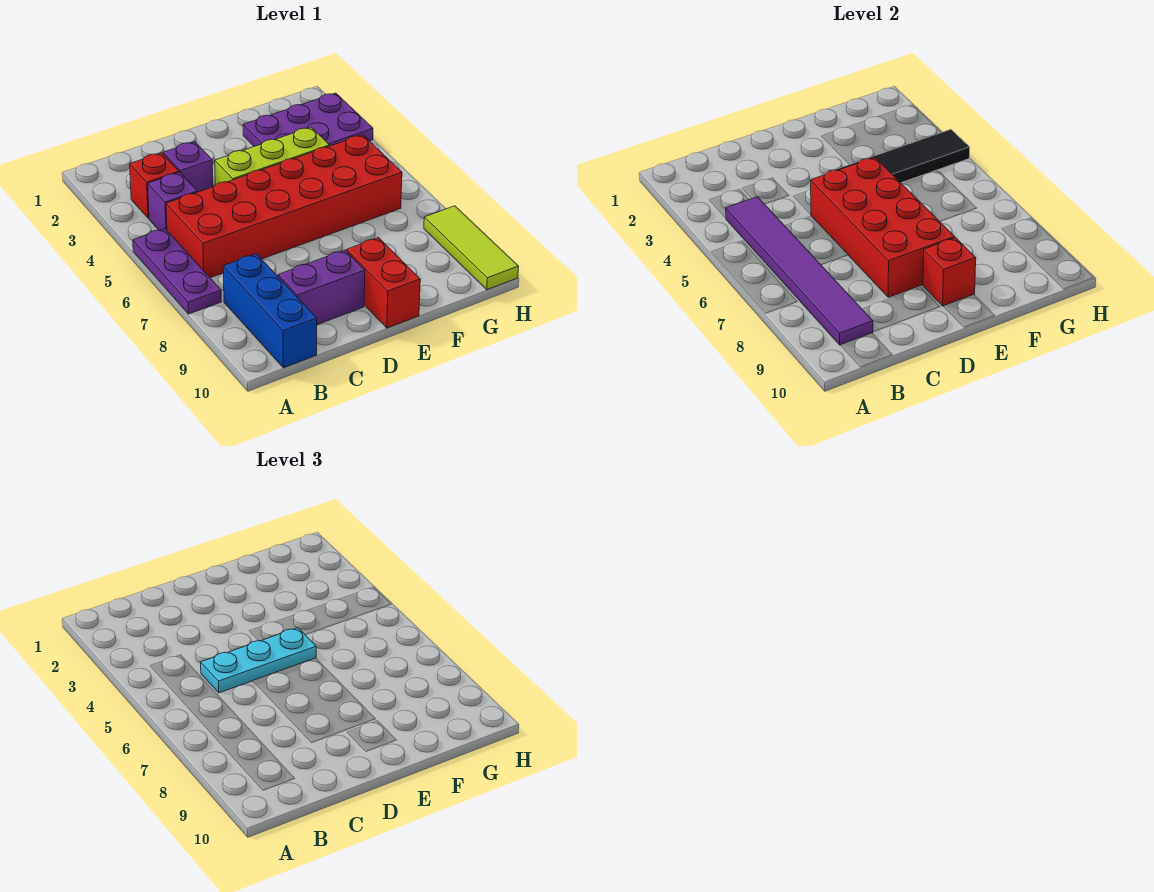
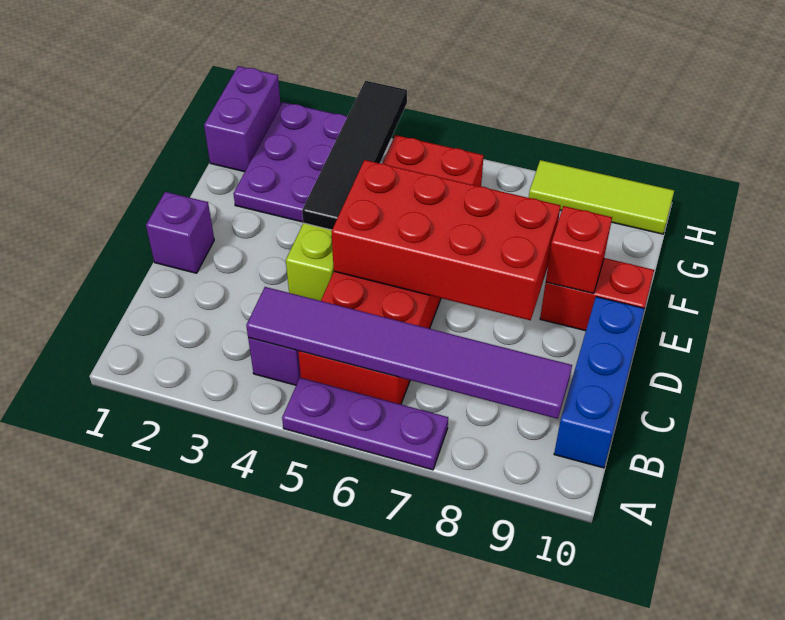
red 1x1 brick [130,153,179,218] -> none
blue 1x3 brick [223,254,317,368] -> blue 1x3 brick turned to [554,297,645,468]
purple 1x1 brick [163,142,213,192] -> purple 1x1 brick moved to [146,192,214,273]
cyan 1x3 plate [201,628,316,693] -> none
purple 1x2 brick [278,250,365,325] -> purple 1x2 brick moved to [204,66,281,172]

